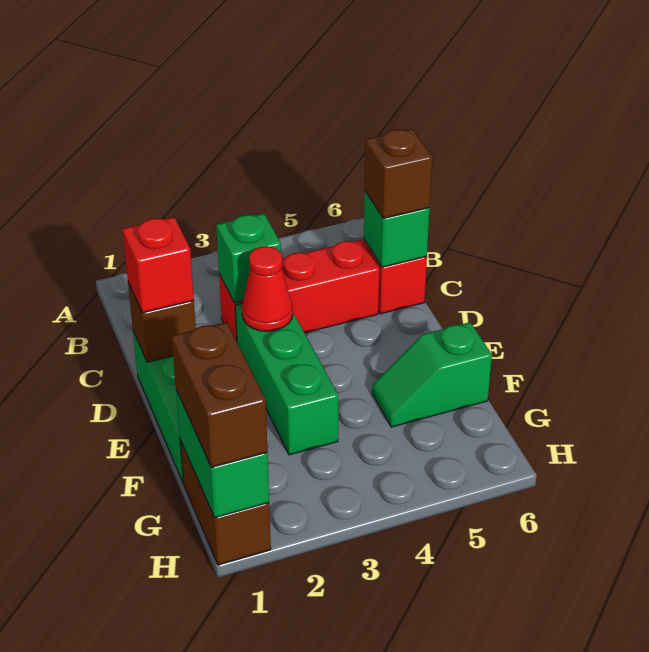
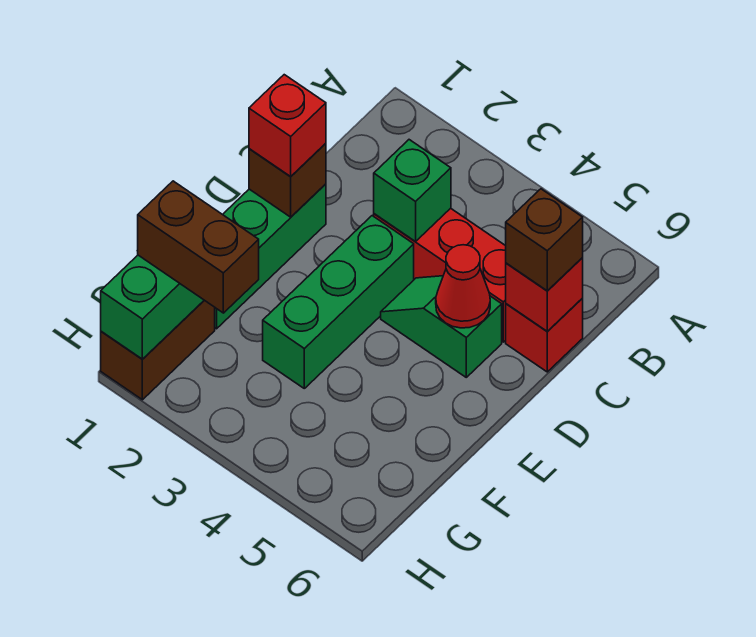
green 1x1 brick [364,191,430,267] -> red 1x1 brick [506,258,583,331]
red 1x1 cone [242,246,293,331] -> red 1x1 cone moved to [436,245,490,328]
green 1x2 slope [372,322,492,427] -> green 1x2 slope moved to [381,276,502,377]
brown 1x2 brick [172,322,268,467] -> brown 1x2 brick turned to [138,181,259,313]

